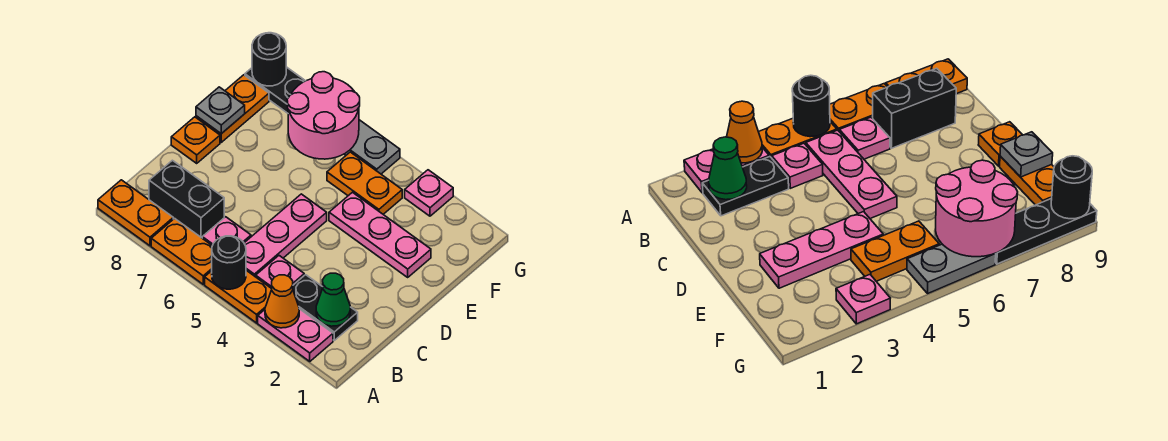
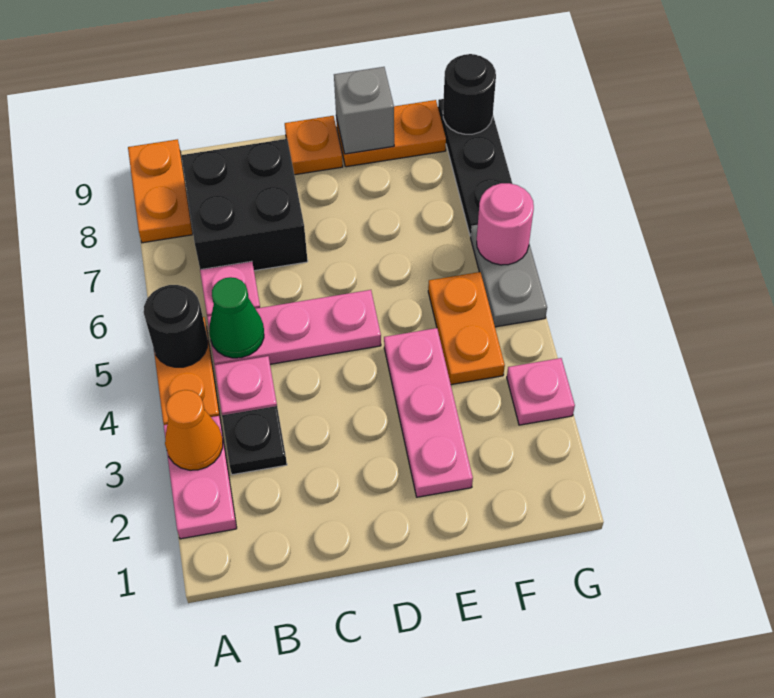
orange 1x2 plate [151,218,212,284] -> none
black 1x2 plate [293,275,358,340] -> black 1x1 plate [222,406,287,475]
green 1x1 cone [316,273,350,326] -> green 1x1 cone moved to [209,277,264,358]
black 1x2 brick [149,160,224,238] -> black 2x2 brick [181,139,308,271]
grey 1x1 plate [196,87,245,134] -> grey 1x1 brick [334,67,394,154]
pink 2x2 round brick [287,72,360,159] -> pink 1x1 round brick [477,183,534,265]

